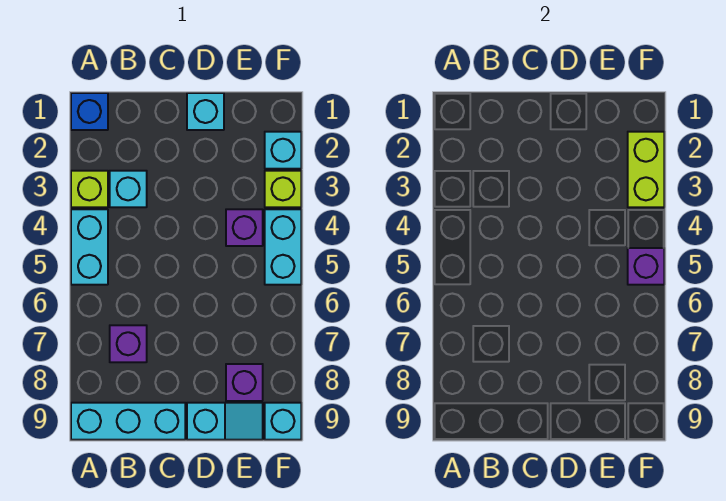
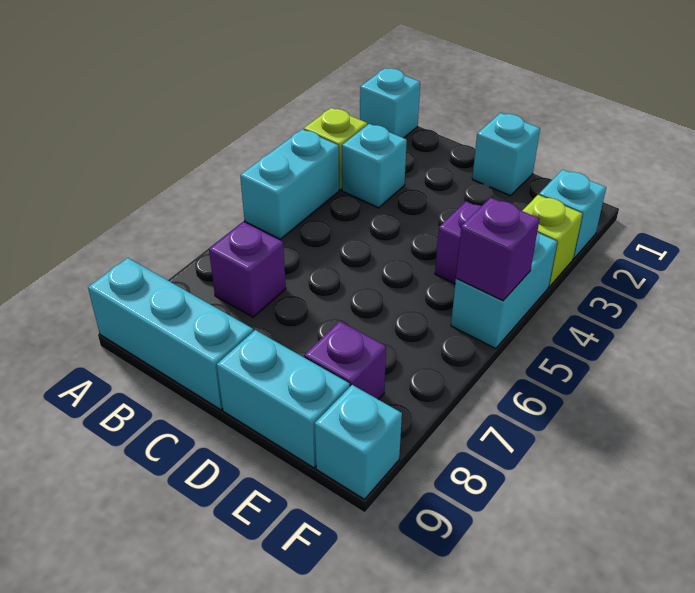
blue 1x1 brick [71,93,108,130] -> cyan 1x1 brick [360,68,420,138]
cyan 1x2 slope [187,403,263,440] -> cyan 1x2 brick [217,330,350,468]
lime 1x2 brick [628,132,664,207] -> none

